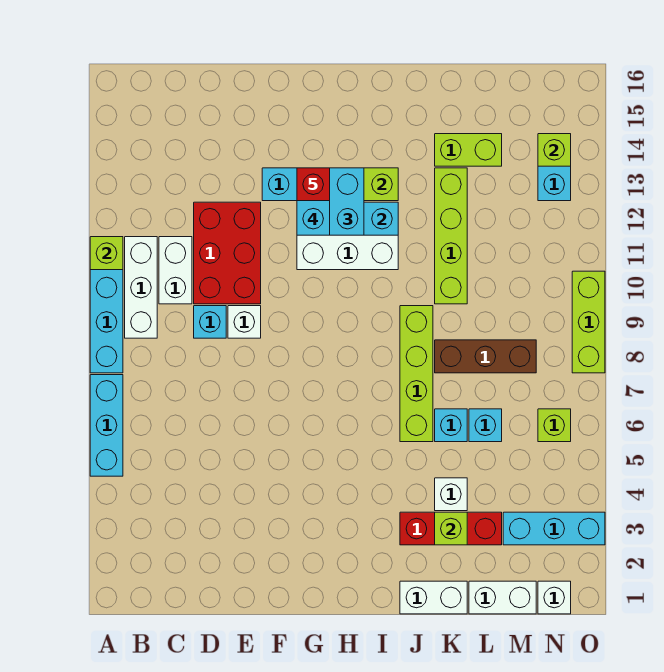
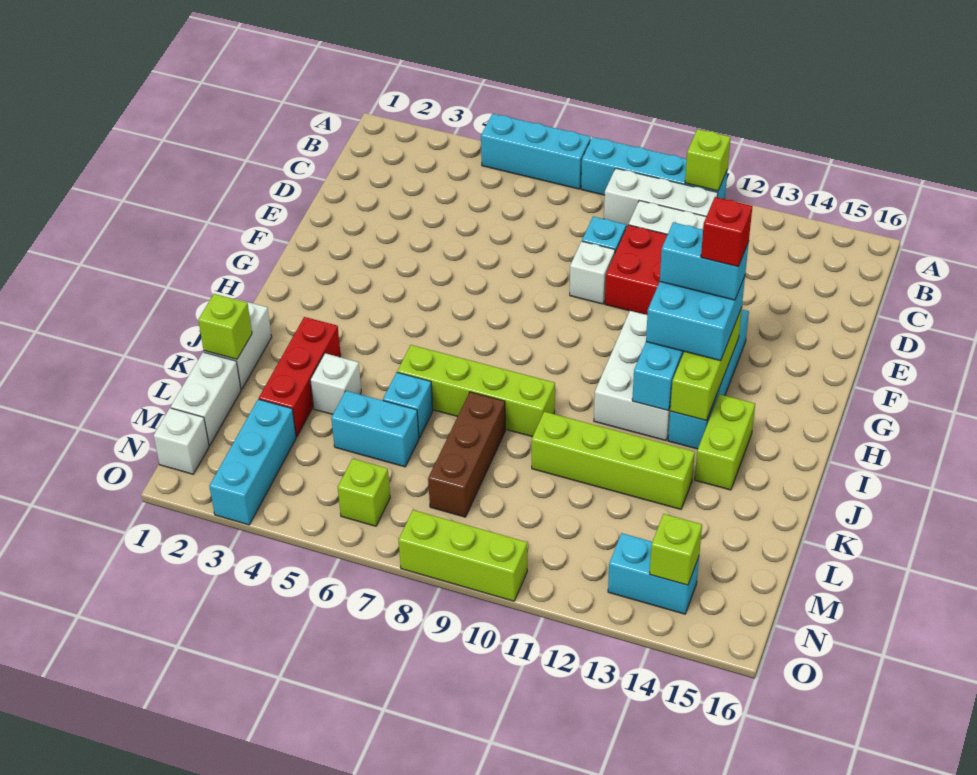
lime 1x1 brick [435,512,467,545] -> lime 1x1 brick moved to [198,294,252,359]
lime 1x2 brick [435,134,502,166] -> lime 1x2 brick moved to [695,394,755,490]
cyan 1x1 brick [469,409,502,442] -> cyan 1x2 brick [331,391,419,467]

